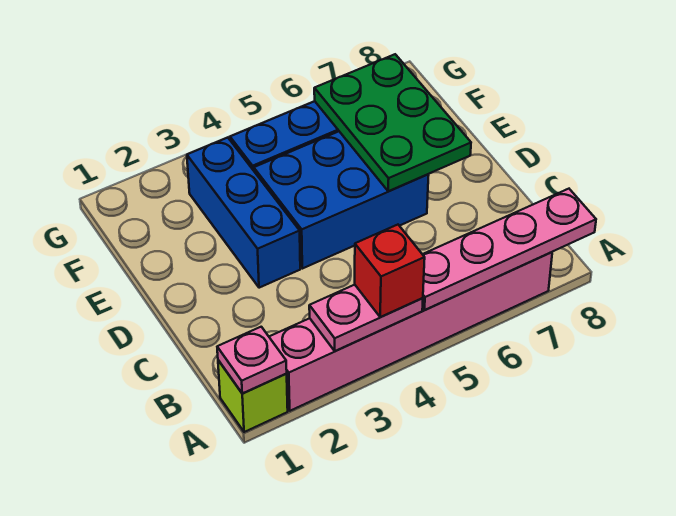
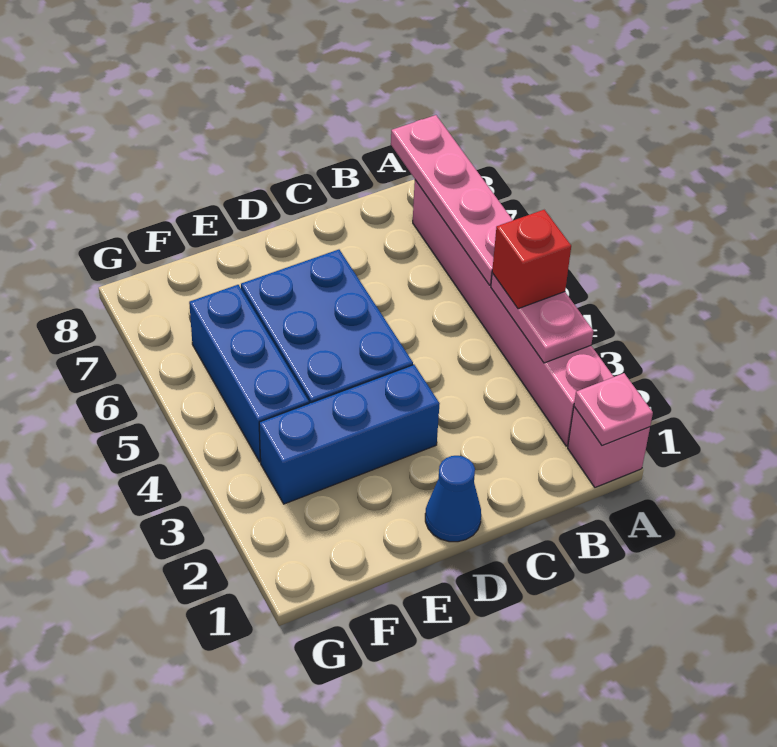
lime 1x1 brick [218,360,288,432] -> pink 1x1 brick [568,407,650,487]
none -> blue 1x1 cone [425,456,481,542]
green 2x3 plate [314,54,471,191] -> none

